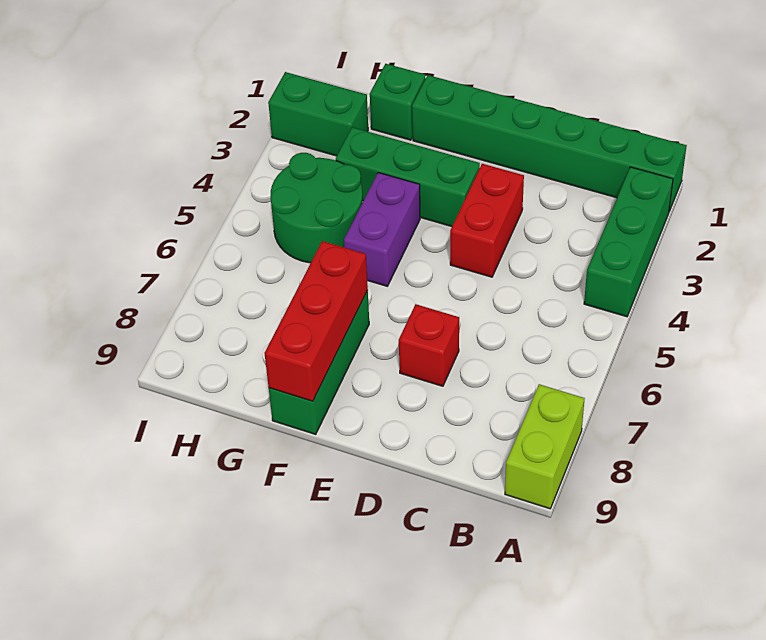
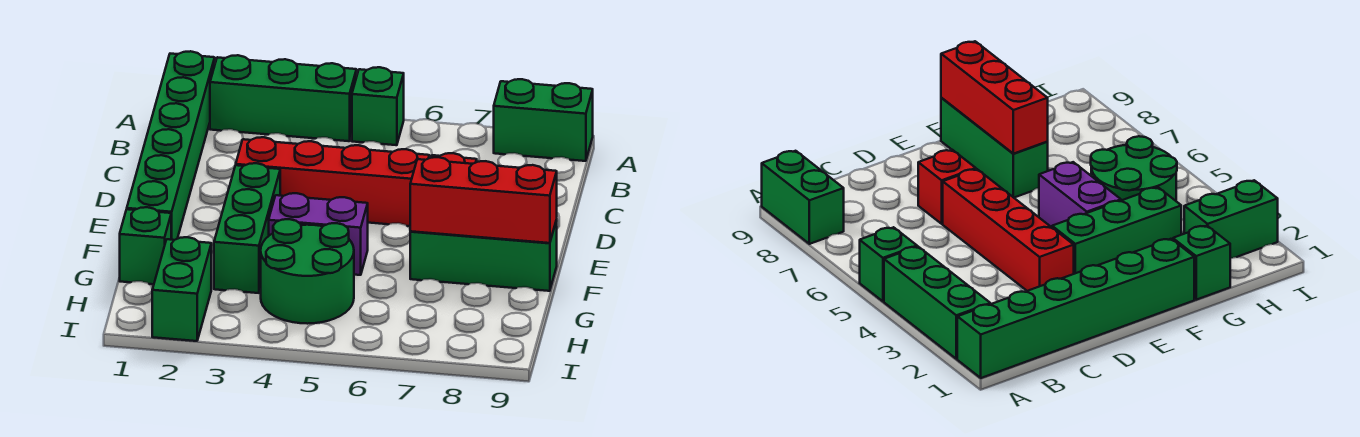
none -> green 1x1 brick [352,67,404,145]
lime 1x2 brick [505,384,585,509] -> green 1x2 brick [494,79,593,161]
red 1x2 brick [450,164,524,277] -> red 1x4 brick [236,137,429,226]

